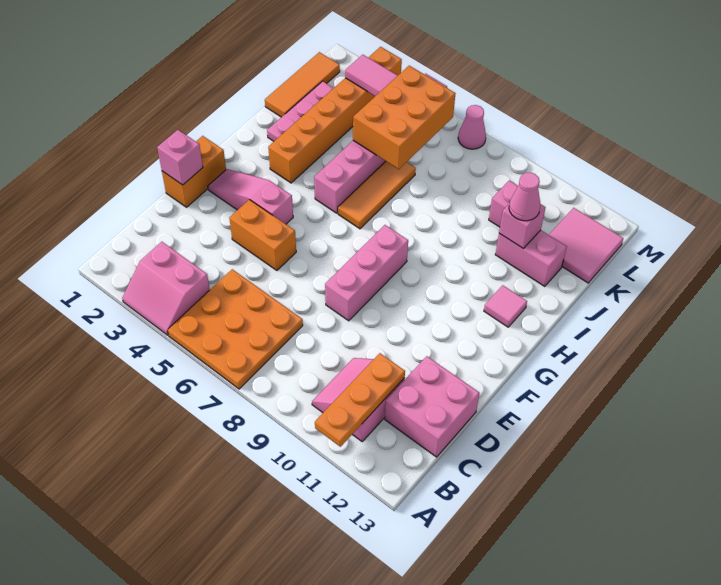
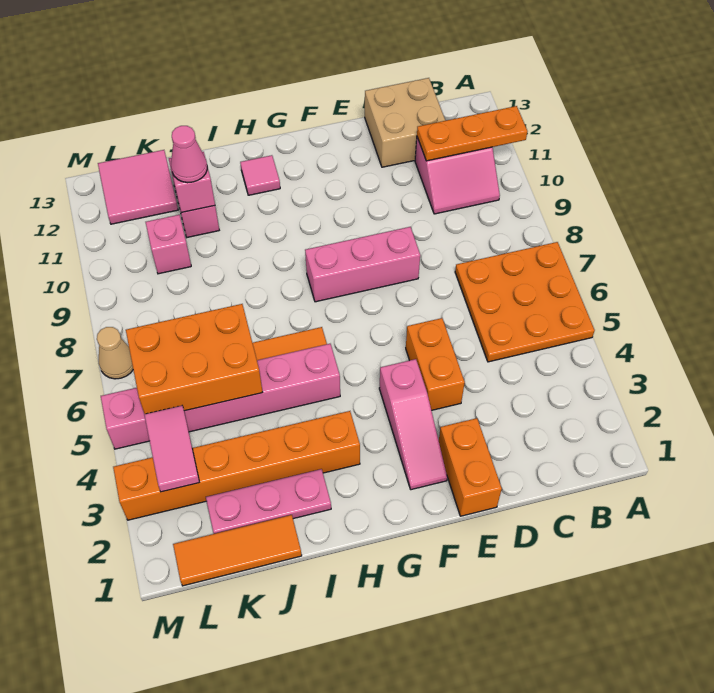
pink 2x2 slope [122,242,210,335] -> none
pink 2x2 brick [385,356,479,457] -> tan 2x2 brick [365,78,446,167]
orange 1x2 brick [162,136,226,207] -> orange 1x2 brick turned to [439,418,502,516]
pink 1x1 brick [157,130,203,185] -> none
pink 1x1 cone [458,105,486,149] -> tan 1x1 cone [97,327,133,379]

